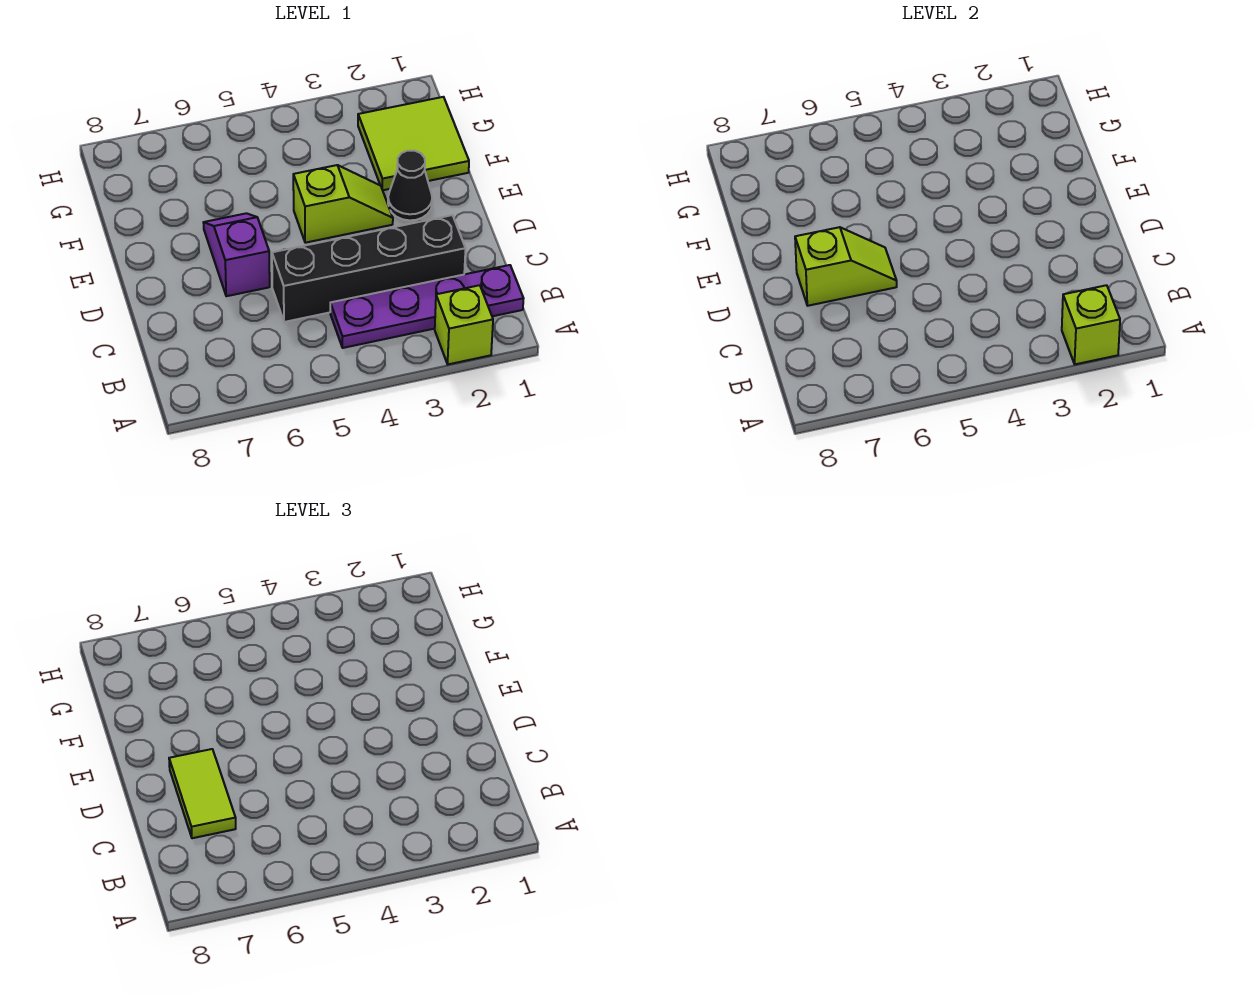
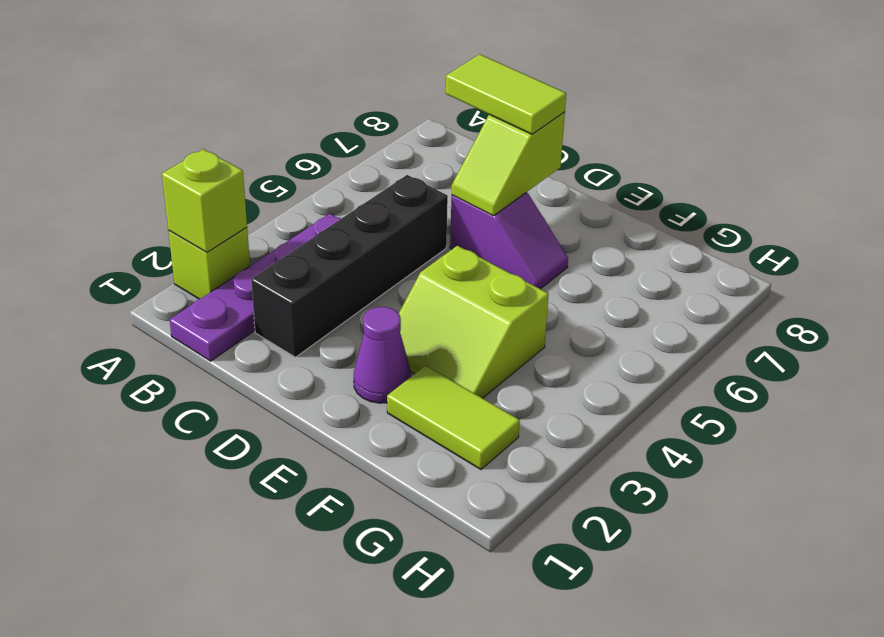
black 1x1 cone [388,151,432,220] -> purple 1x1 cone [354,307,411,403]
lime 1x2 slope [293,165,393,243] -> lime 2x2 slope [399,246,549,398]
lime 2x2 tile [358,97,469,190] -> lime 1x2 tile [387,366,520,469]

